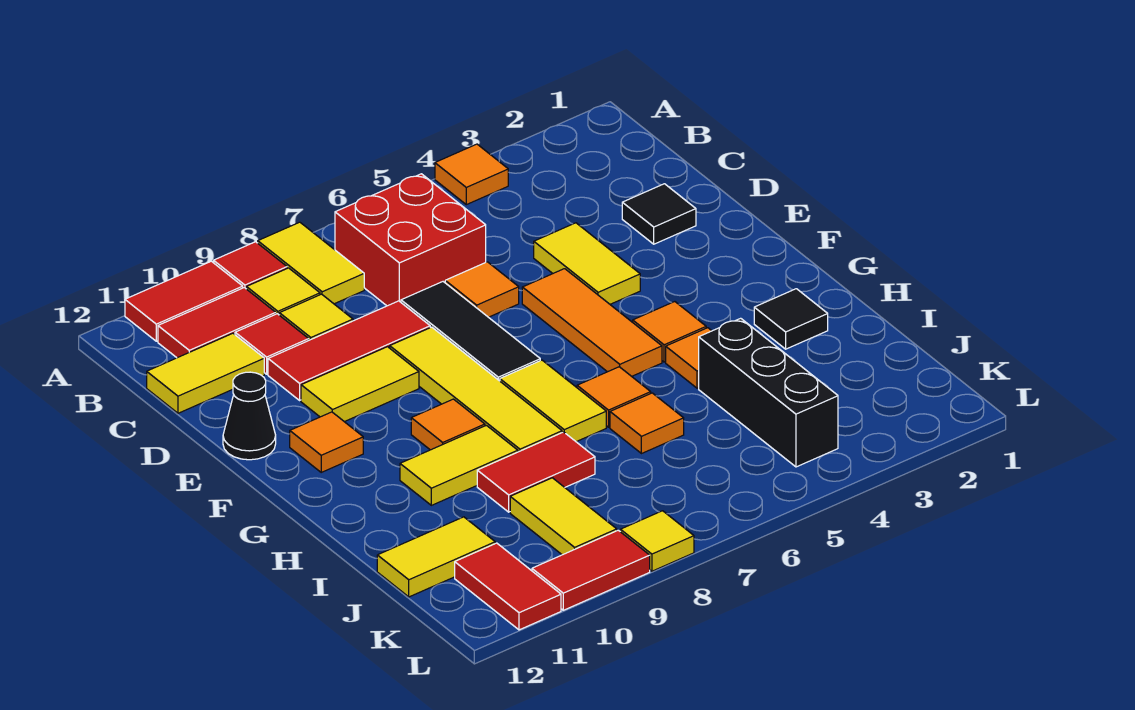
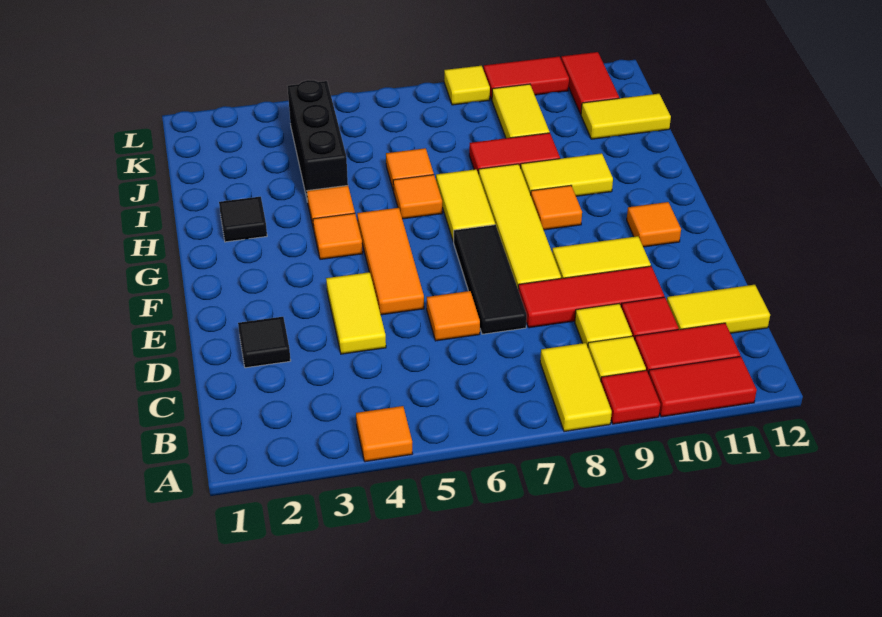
red 2x2 brick [335,174,486,306] -> none
black 1x1 cone [223,372,276,460] -> none

